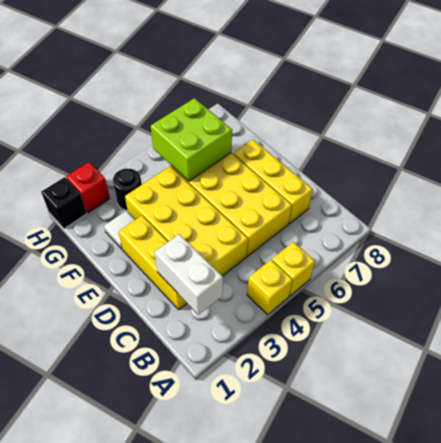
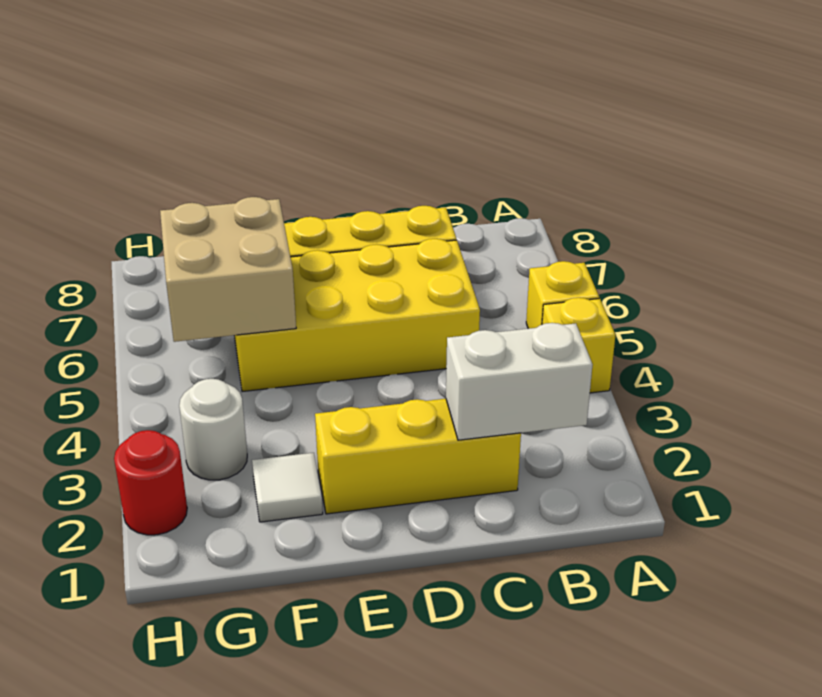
yellow 2x4 brick [125,166,248,276] -> none
lime 2x2 brick [151,98,232,181] -> tan 2x2 brick [160,197,296,342]
black 1x1 round brick [113,169,142,211] -> white 1x1 round brick [179,379,247,480]
black 1x1 brick [41,177,87,229] -> none
red 1x1 brick [66,162,110,213] -> red 1x1 round brick [114,430,187,535]

